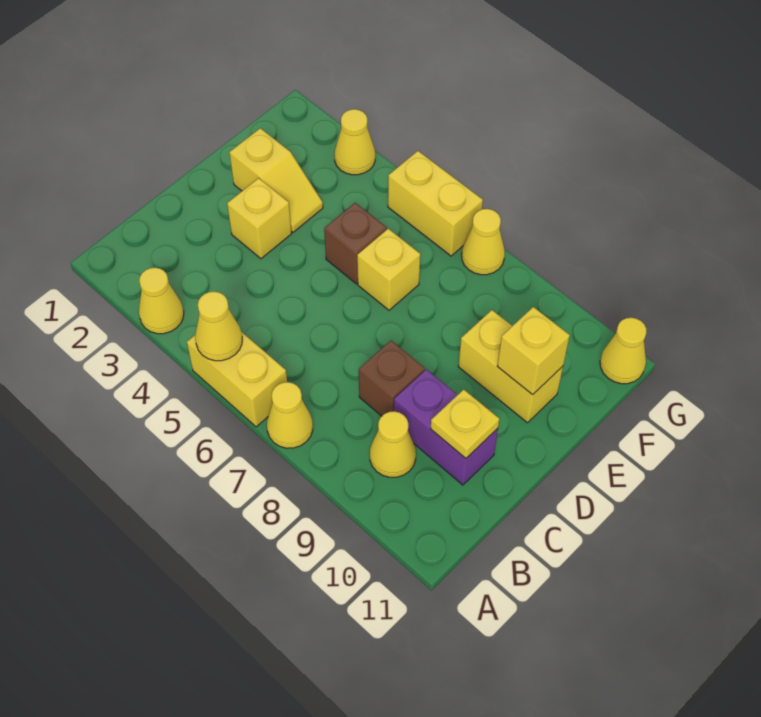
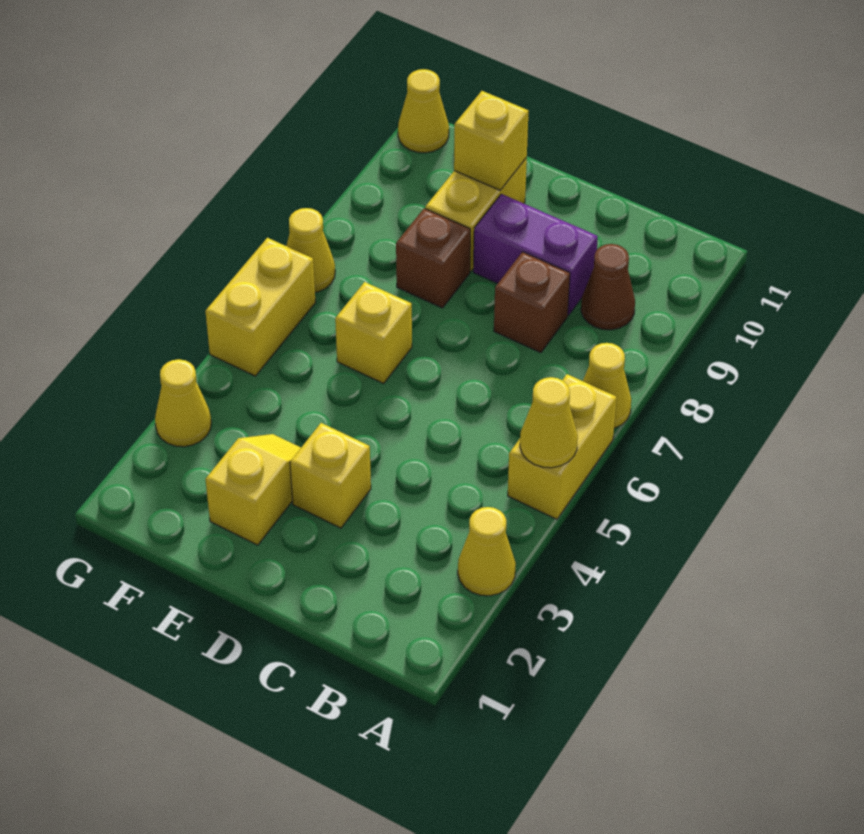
yellow 1x1 cone [370,411,416,477] -> brown 1x1 cone [581,244,635,330]
purple 1x2 brick [394,370,498,485] -> purple 1x2 brick turned to [473,194,598,315]
yellow 1x1 plate [431,390,499,458] -> none
brown 1x1 brick [324,203,387,284] -> brown 1x1 brick moved to [396,208,470,308]

